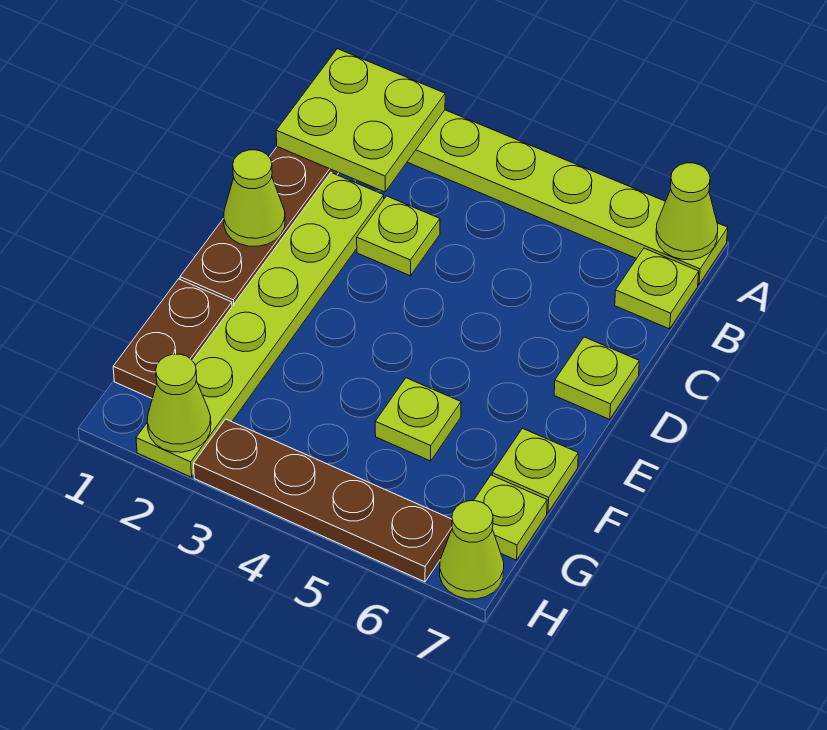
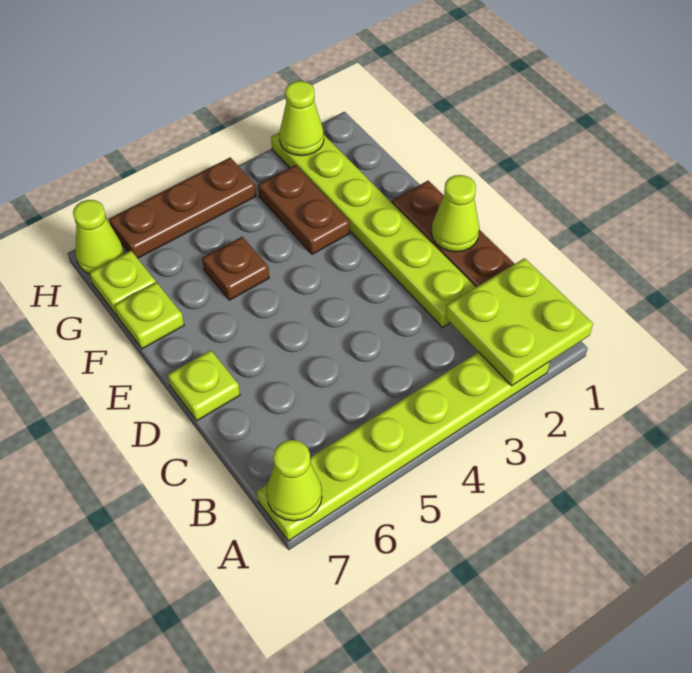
lime 1x1 plate [615,248,699,329] -> none
lime 1x1 plate [357,196,440,276] -> none
brown 1x2 plate [113,279,232,398] -> brown 1x2 plate moved to [258,165,350,254]
lime 1x1 plate [375,378,461,461] -> brown 1x1 plate [202,237,269,300]
brown 1x4 plate [194,419,452,582] -> brown 1x3 plate [109,157,256,258]

